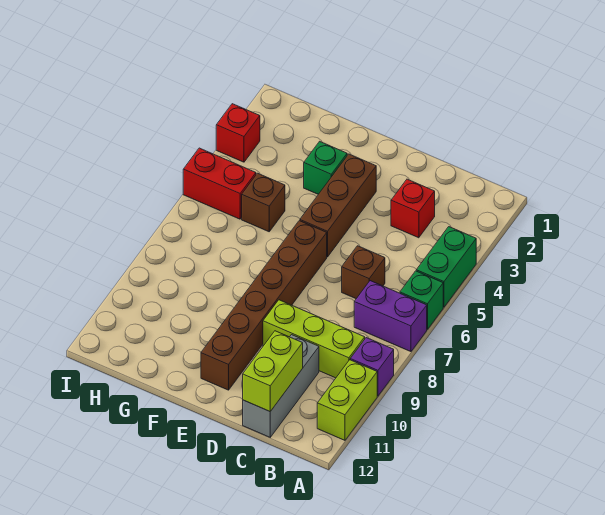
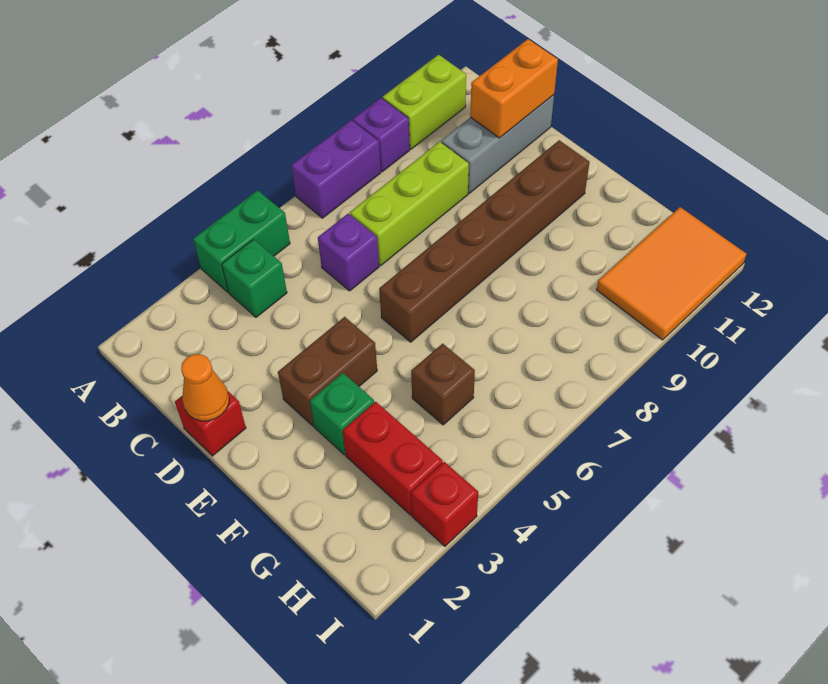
green 1x1 brick [400,271,443,329] -> green 1x1 brick moved to [222,239,287,317]
purple 1x2 brick [354,281,427,352] -> purple 1x2 brick turned to [291,120,381,218]
lime 1x3 brick [263,300,365,378] -> lime 1x3 brick turned to [350,142,469,266]
red 1x1 brick [391,179,435,238] -> red 1x1 brick moved to [175,392,246,456]
brown 1x1 brick [342,246,385,299] -> purple 1x1 brick [318,214,379,291]
lime 1x2 brick [243,331,303,411] -> orange 1x2 brick [470,39,558,138]
none -> orange 1x1 cone [181,354,229,421]
brown 1x3 brick [300,154,376,257] -> brown 1x2 brick [278,317,377,426]
red 1x2 brick [183,148,256,219] -> red 1x2 brick moved to [343,402,443,515]
none -> orange 2x3 tile [597,207,746,340]

